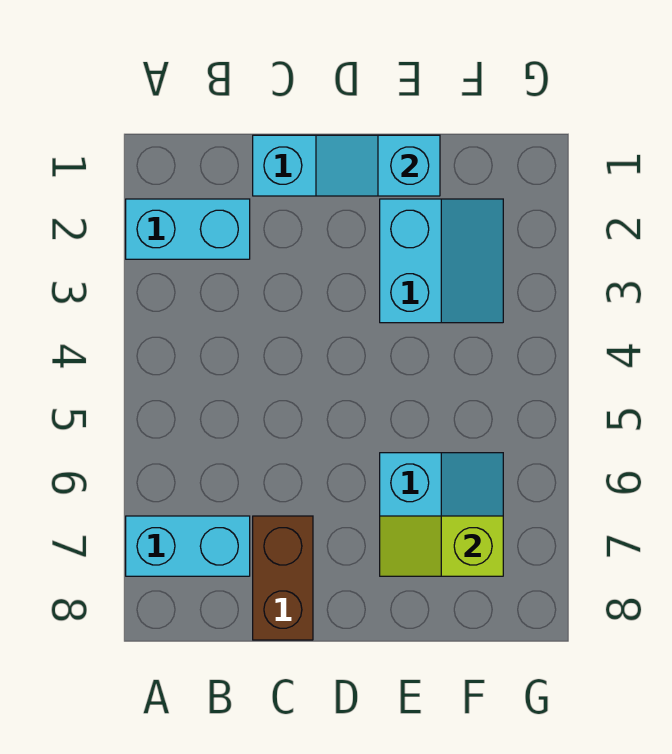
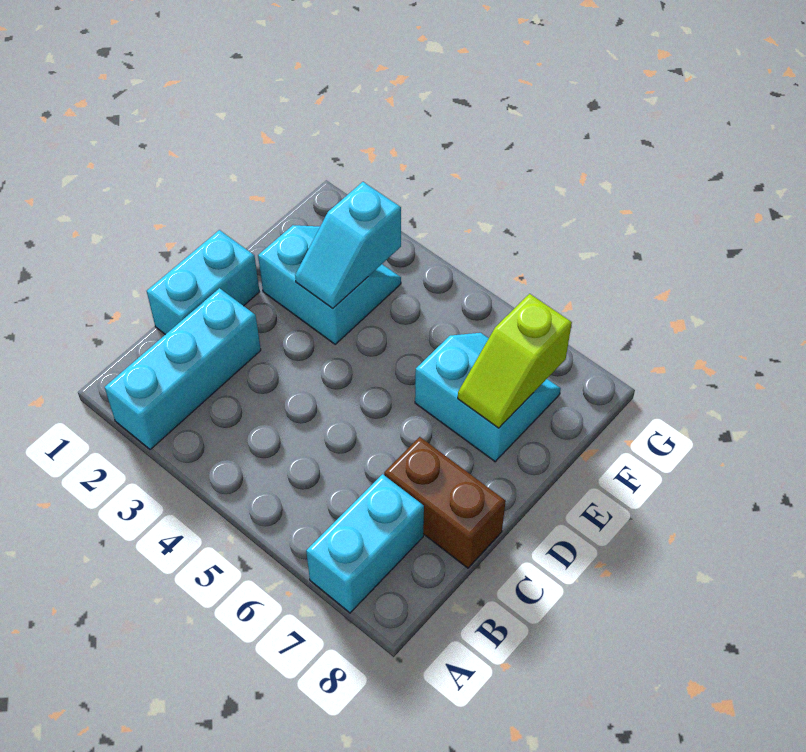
cyan 1x2 brick [126,199,250,259] -> cyan 1x3 brick [105,288,261,450]
cyan 1x2 slope [316,135,440,196] -> cyan 1x2 slope moved to [295,182,401,308]

